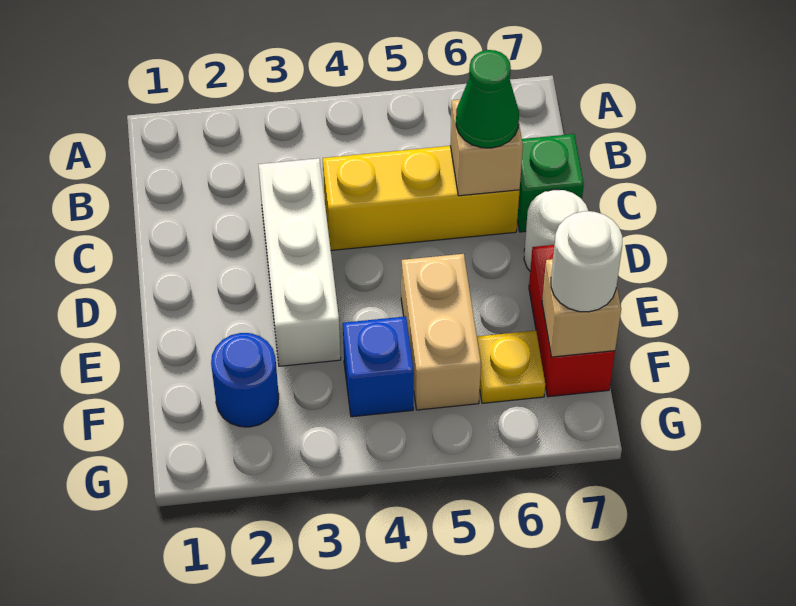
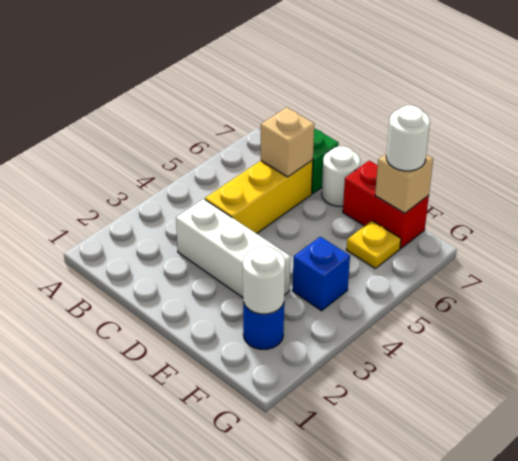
green 1x1 cone [456,50,519,148] -> none
tan 1x2 brick [401,254,481,410] -> none
none -> white 1x1 round brick [243,246,285,314]

